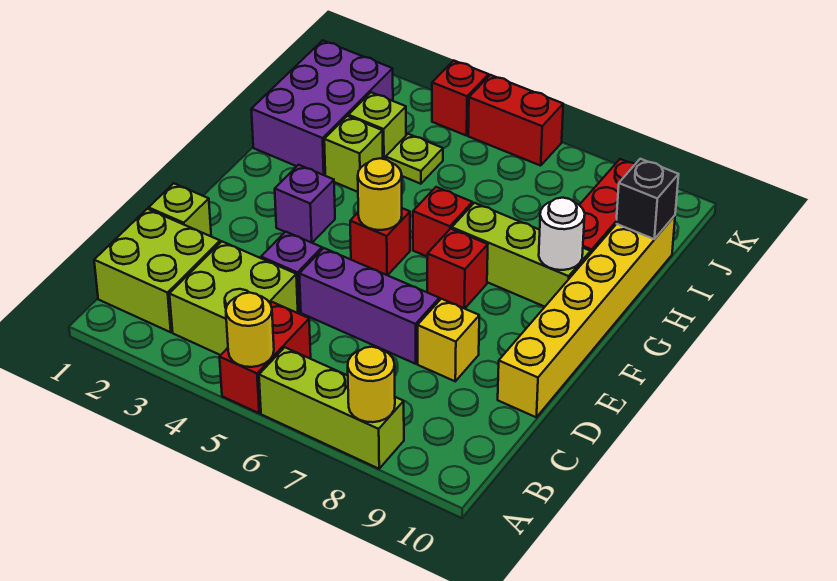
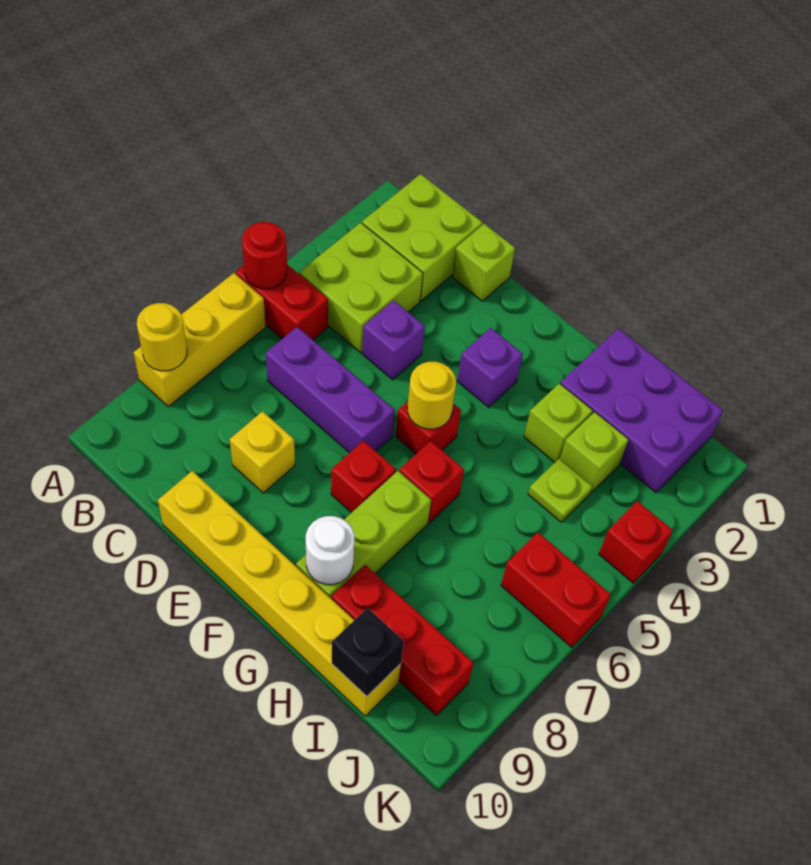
yellow 1x1 round brick [226,293,274,367] -> red 1x1 round brick [242,222,287,289]
lime 1x3 brick [259,347,404,469] -> yellow 1x3 brick [134,273,266,407]
purple 1x3 brick [299,248,439,364] -> purple 1x3 brick turned to [266,327,395,453]
red 1x2 brick [468,75,563,166] -> red 1x2 brick turned to [501,532,611,648]

